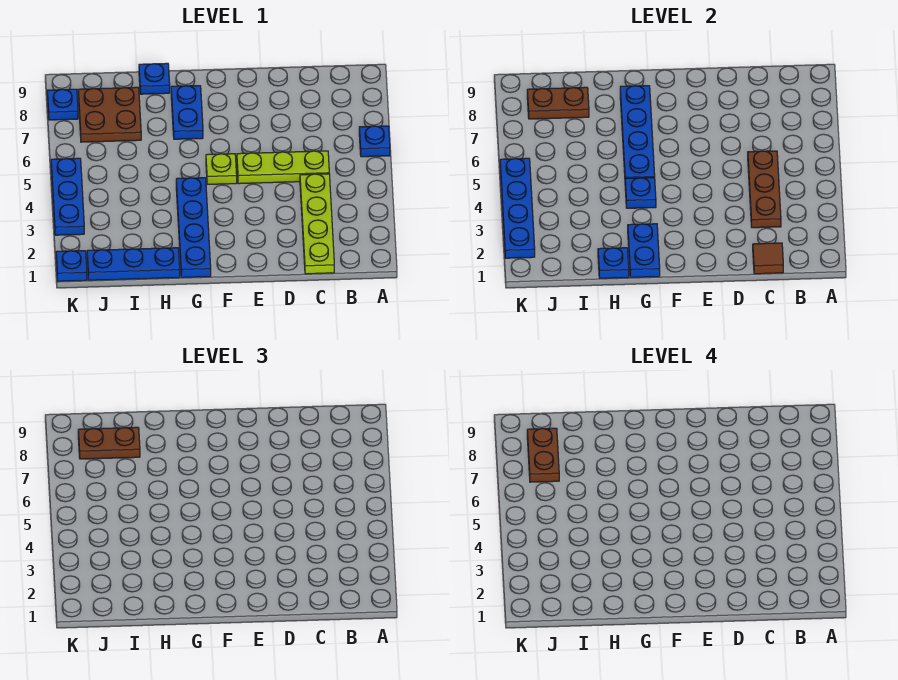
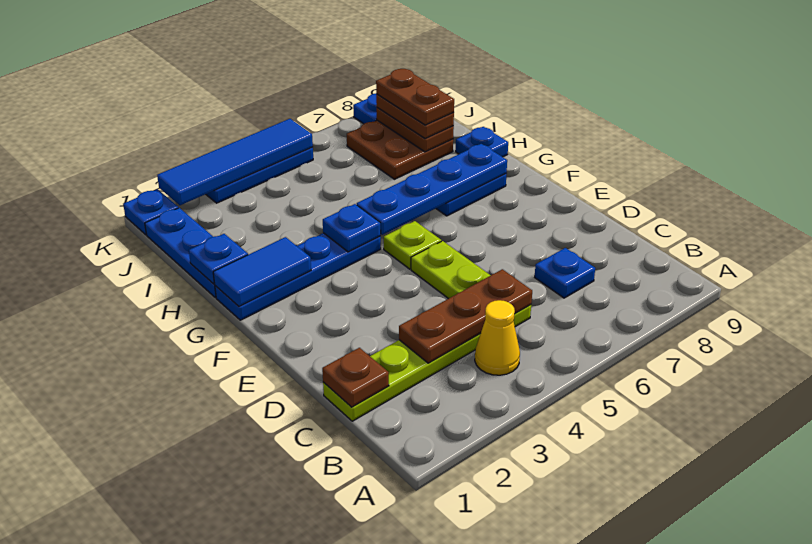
blue 1x1 plate [359,126,390,157] -> blue 1x1 plate moved to [535,248,595,298]
none -> yellow 1x1 cone [475,300,520,375]
brown 1x1 tile [753,243,783,274] -> brown 1x1 plate [322,348,389,407]
blue 1x2 plate [628,224,660,278] -> blue 1x2 tile [213,237,311,307]
brown 1x2 plate [527,428,559,482] -> brown 1x2 plate turned to [376,69,454,125]
blue 1x4 plate [500,158,535,258] -> blue 1x4 tile [157,119,313,205]

